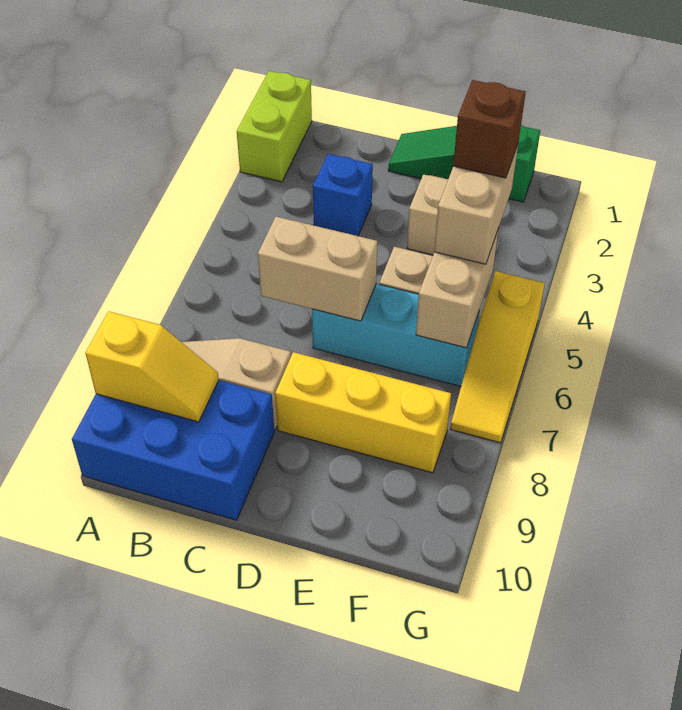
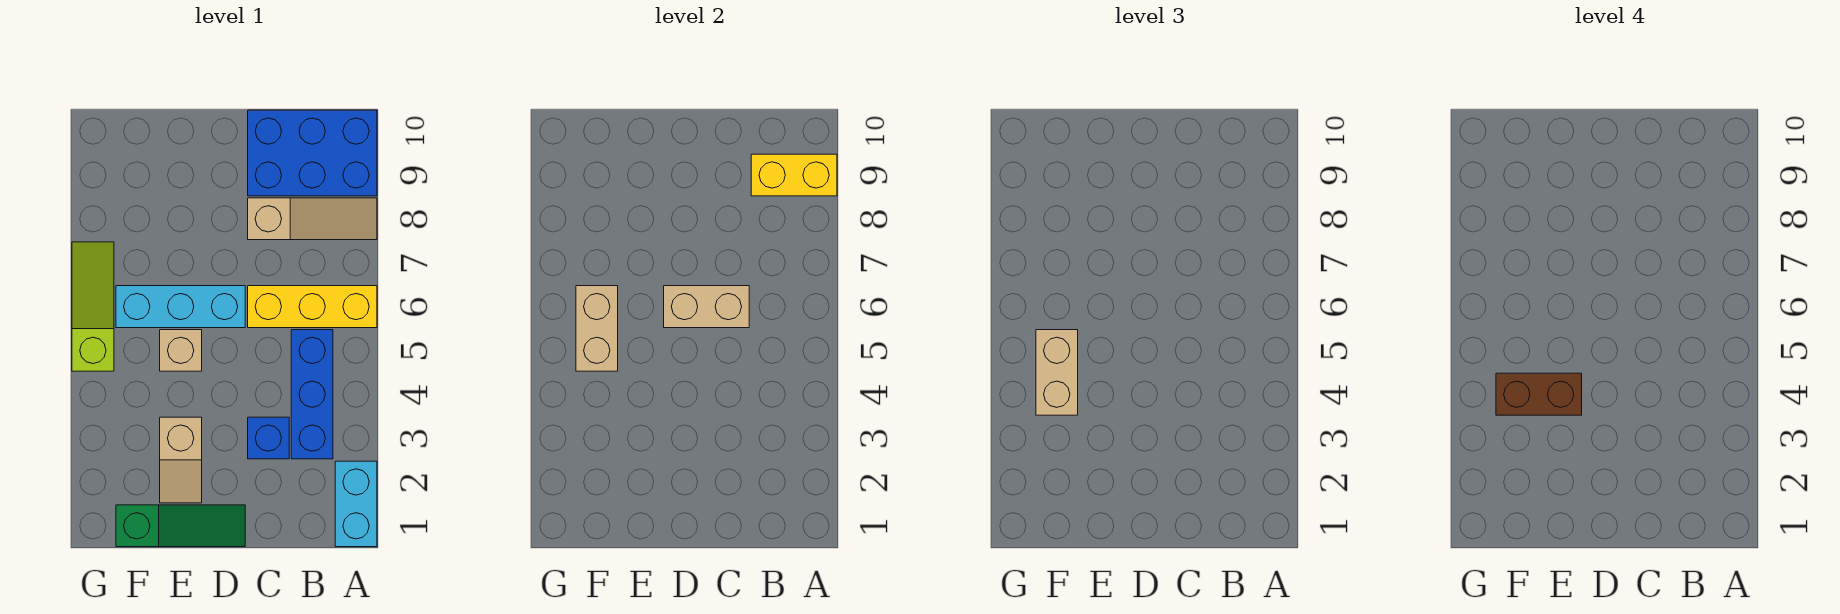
lime 1x2 brick [237,71,312,182] -> cyan 1x2 brick [335,461,377,547]
yellow 1x2 slope [85,311,219,422] -> yellow 1x2 brick [751,154,837,196]
none -> blue 1x3 brick [291,330,333,459]
yellow 1x3 brick [275,352,451,473] -> yellow 1x3 brick moved to [248,286,377,328]
brown 1x1 brick [453,80,526,178] -> brown 1x2 brick [1496,373,1582,415]
yellow 1x3 slope [450,271,545,443] -> lime 1x3 slope [72,242,114,371]

